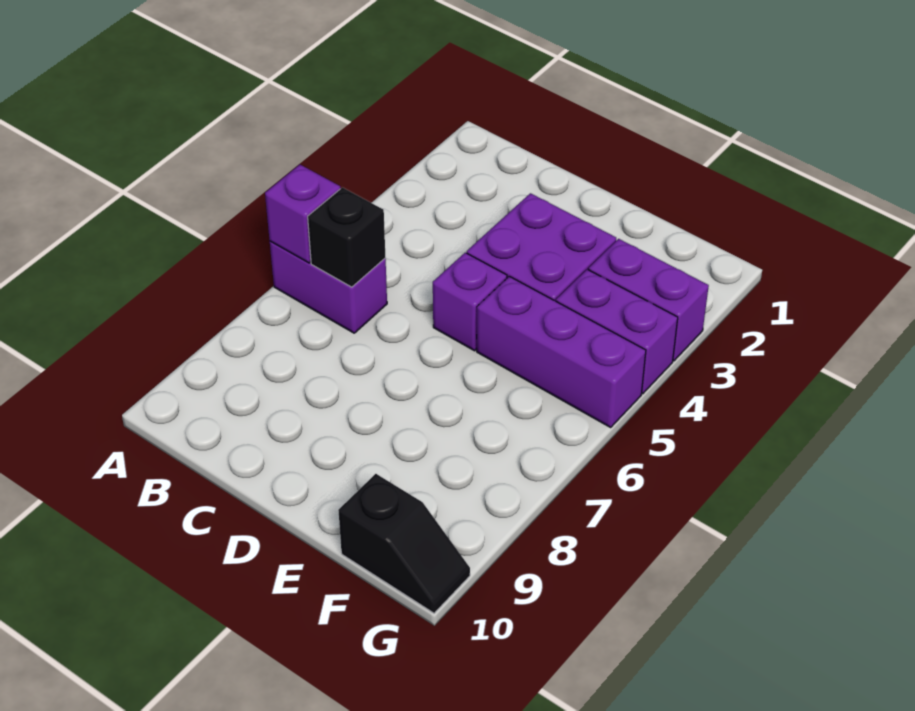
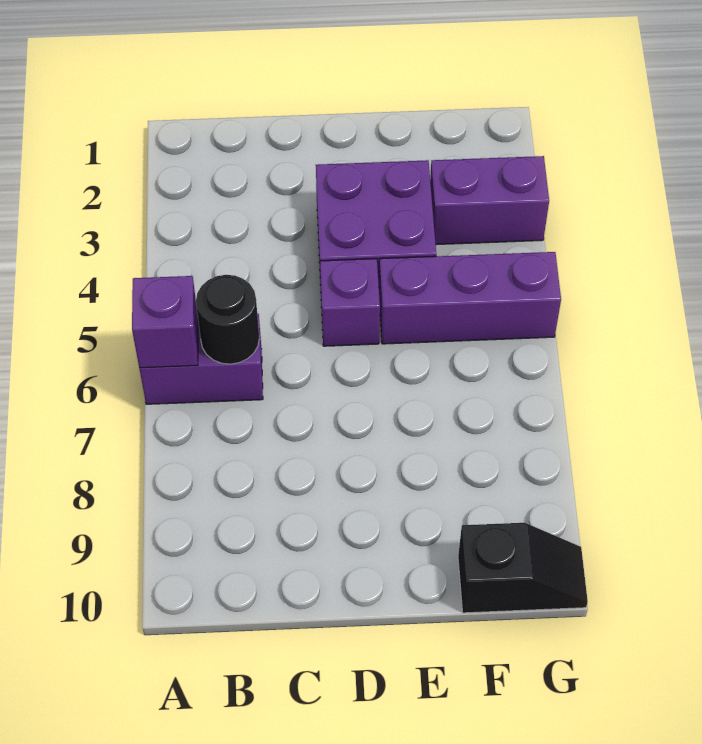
black 1x1 brick [308,187,385,287] -> black 1x1 round brick [196,275,259,364]
purple 1x2 brick [556,269,678,394] -> none

